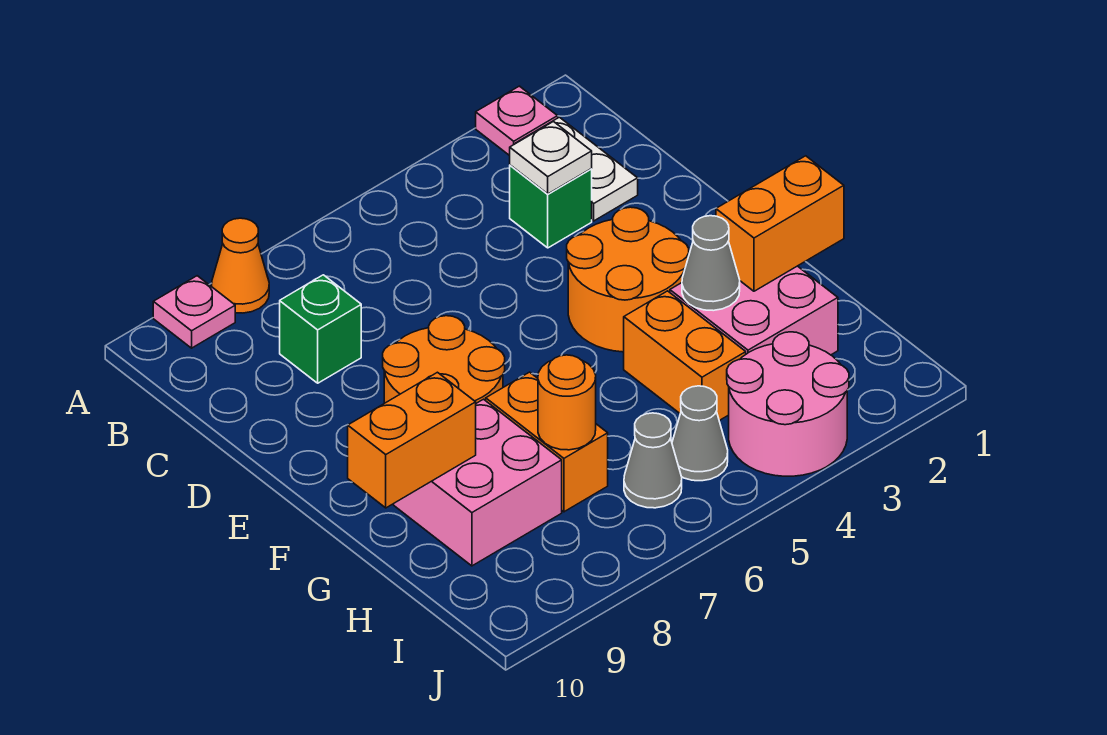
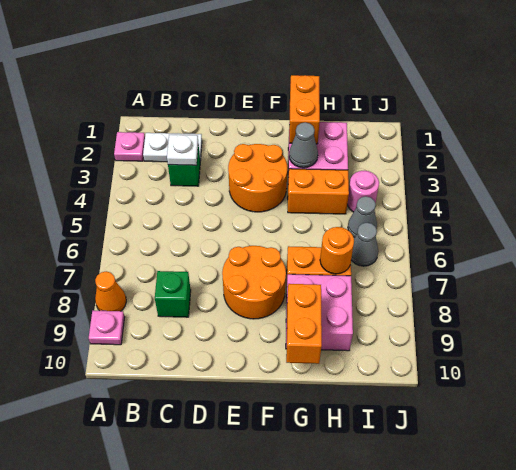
pink 2x2 round brick [727,332,849,476] -> pink 1x1 round brick [347,171,379,212]

